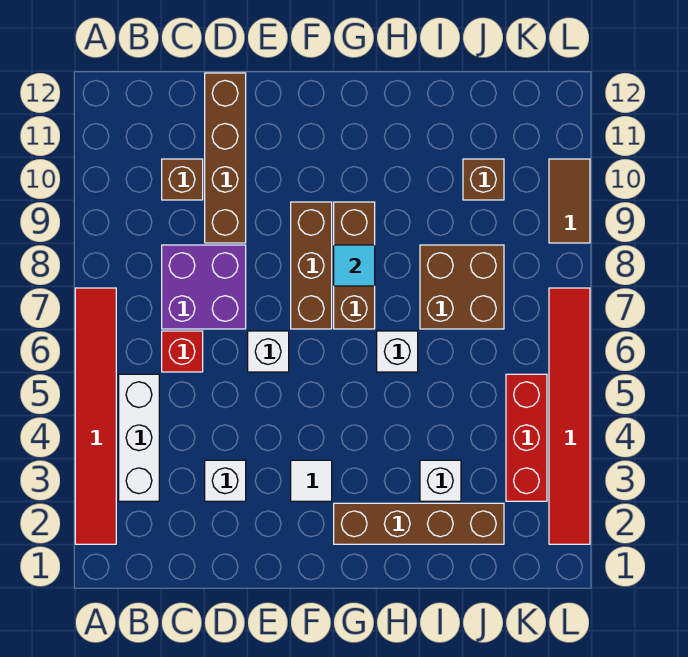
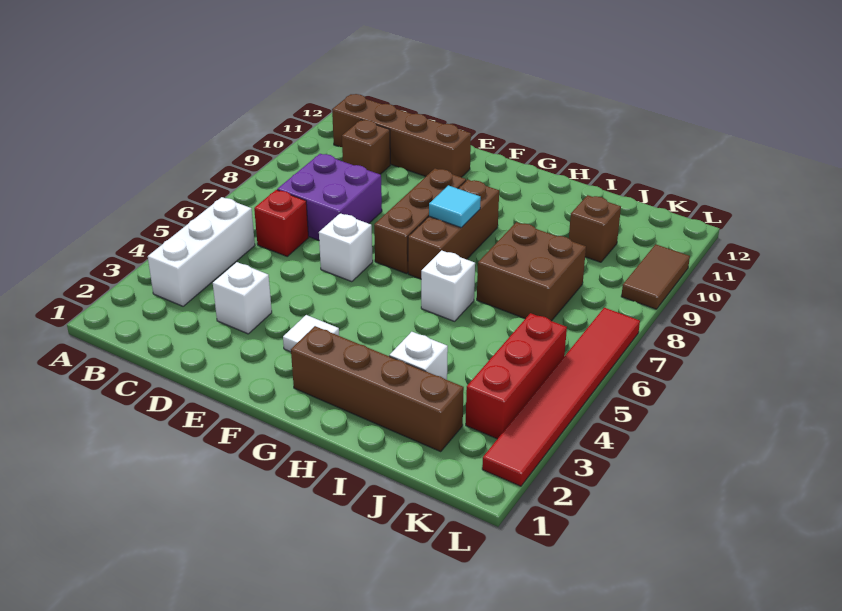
red 1x6 tile [75,288,116,544] -> none
brown 1x4 brick [205,73,246,243] -> brown 1x4 brick turned to [332,94,471,177]

